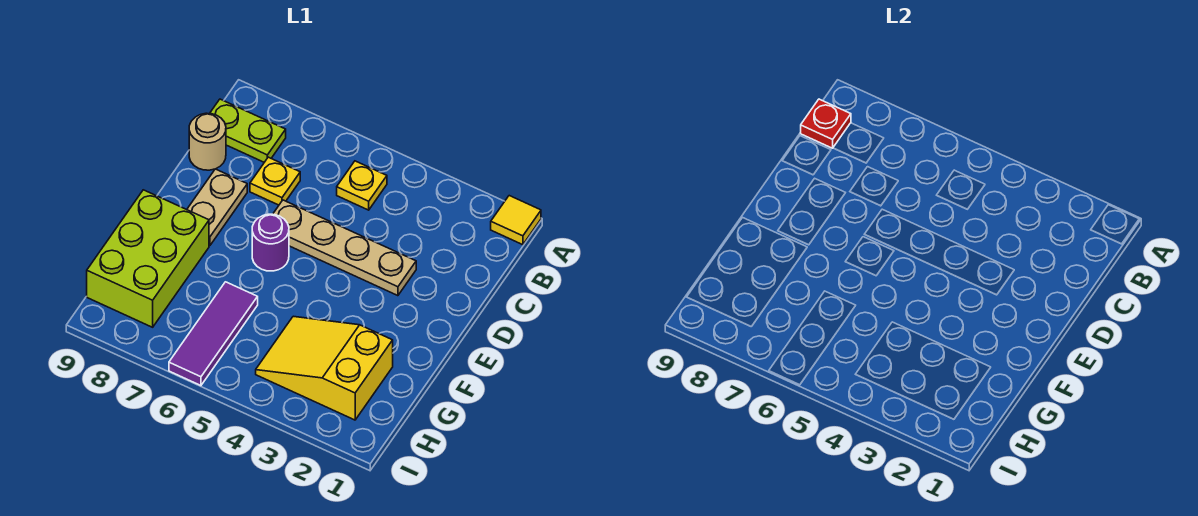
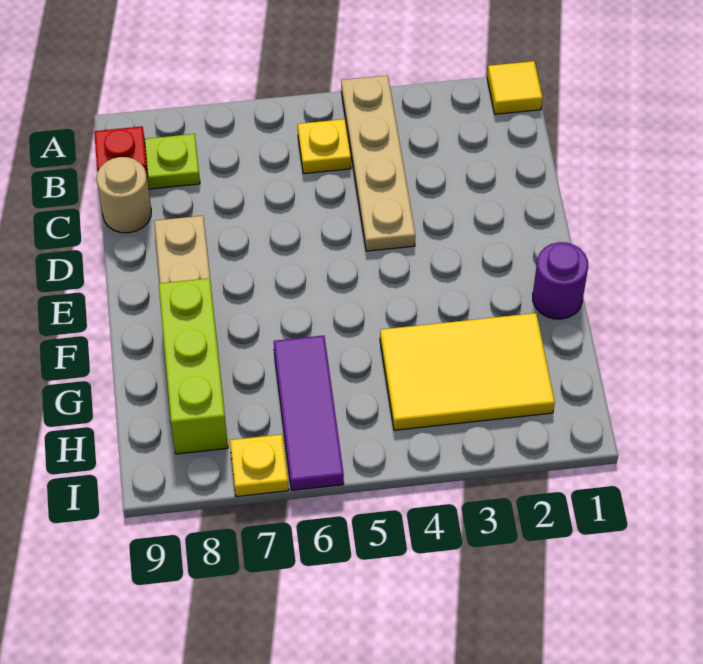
yellow 1x1 plate [250,157,300,205] -> yellow 1x1 plate moved to [230,434,289,497]
tan 1x4 plate [273,200,416,296] -> tan 1x4 plate turned to [341,75,415,251]
purple 1x1 round brick [252,214,289,271] -> purple 1x1 round brick moved to [533,242,588,319]
lime 2x3 brick [87,190,209,327] -> lime 1x3 brick [159,278,228,454]
yellow 2x3 slope [256,316,393,420] -> yellow 2x3 tile [380,313,555,430]

